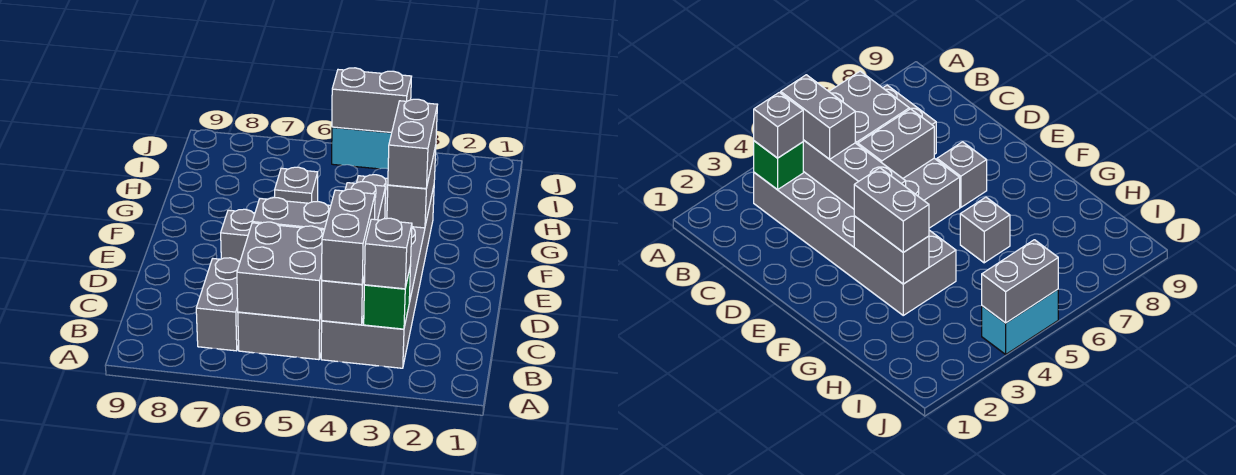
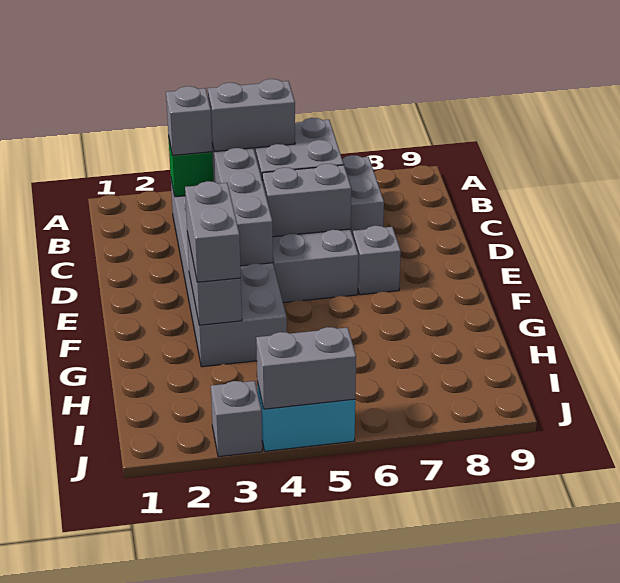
grey 1x2 brick [322,189,375,284] -> grey 1x2 brick turned to [208,79,295,152]
grey 1x1 brick [275,167,318,203] -> grey 1x1 brick moved to [211,381,262,457]

